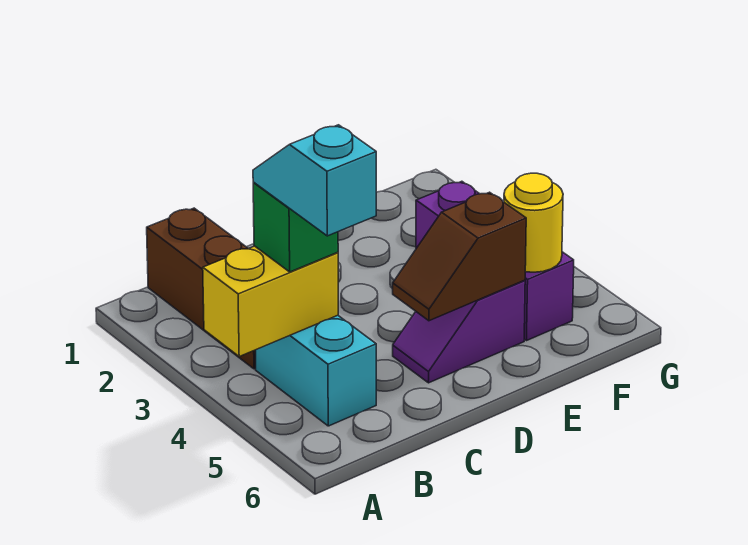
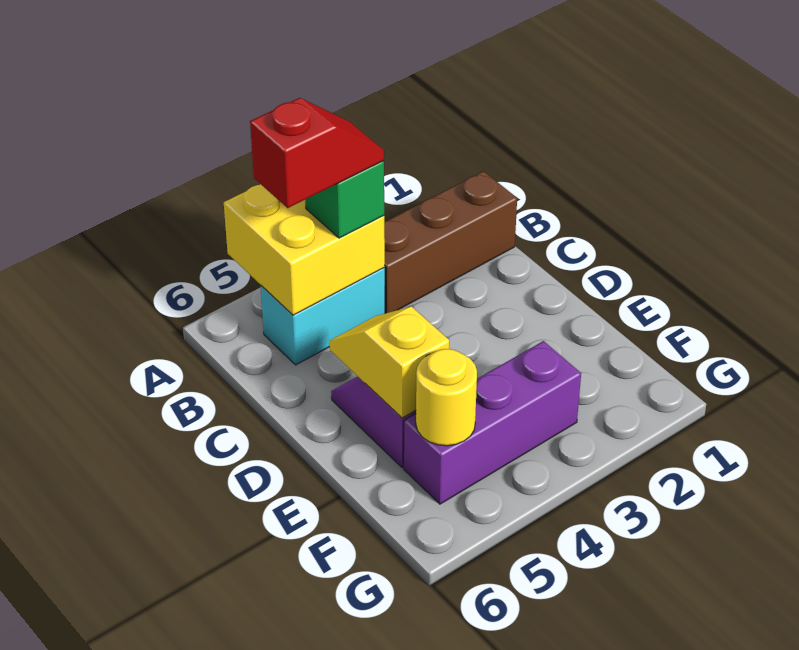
yellow 1x2 brick [203,246,338,356] -> yellow 2x2 brick [224,184,385,315]
cyan 1x2 slope [253,125,376,236] -> red 1x2 slope [250,98,384,208]
brown 1x2 slope [393,192,526,321] -> yellow 1x2 slope [330,307,449,418]

